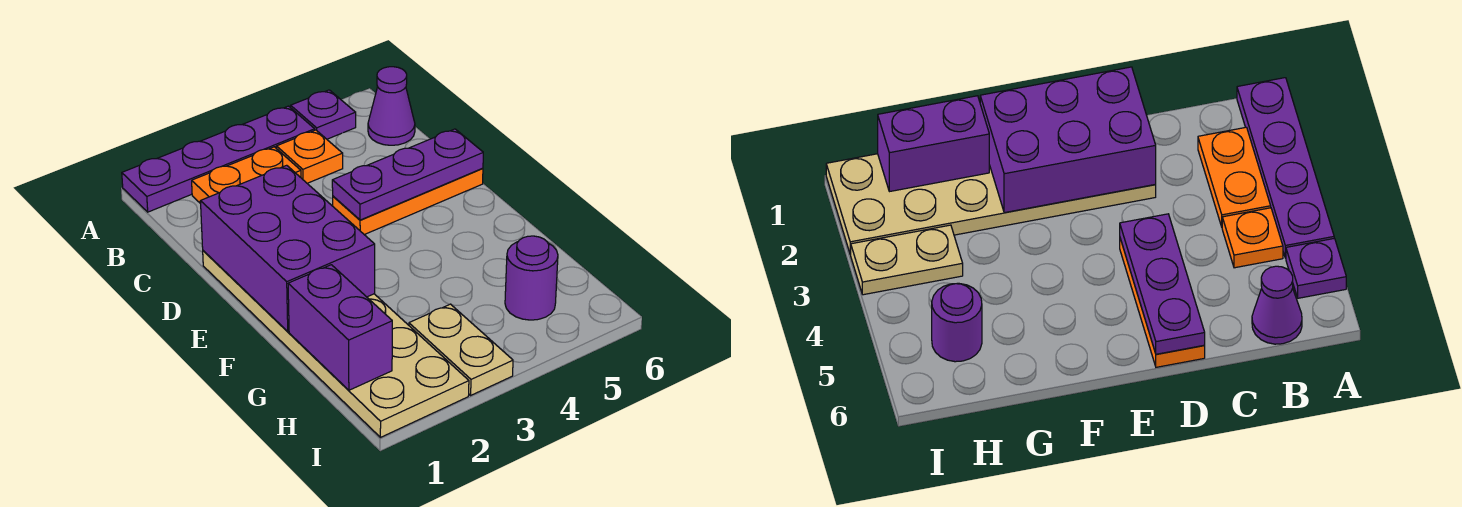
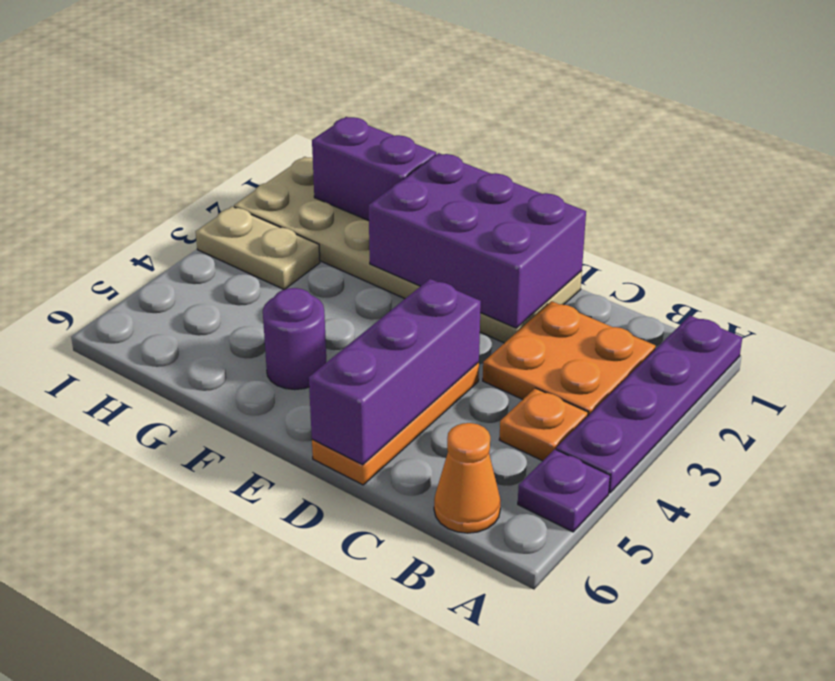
orange 1x2 plate [192,147,301,204] -> orange 2x2 plate [483,301,656,416]
purple 1x1 cone [368,67,415,145] -> orange 1x1 cone [434,423,501,533]
purple 1x3 plate [332,129,483,220] -> purple 1x3 brick [309,279,481,465]
purple 1x1 round brick [505,236,558,320] -> purple 1x1 round brick moved to [263,288,326,390]

